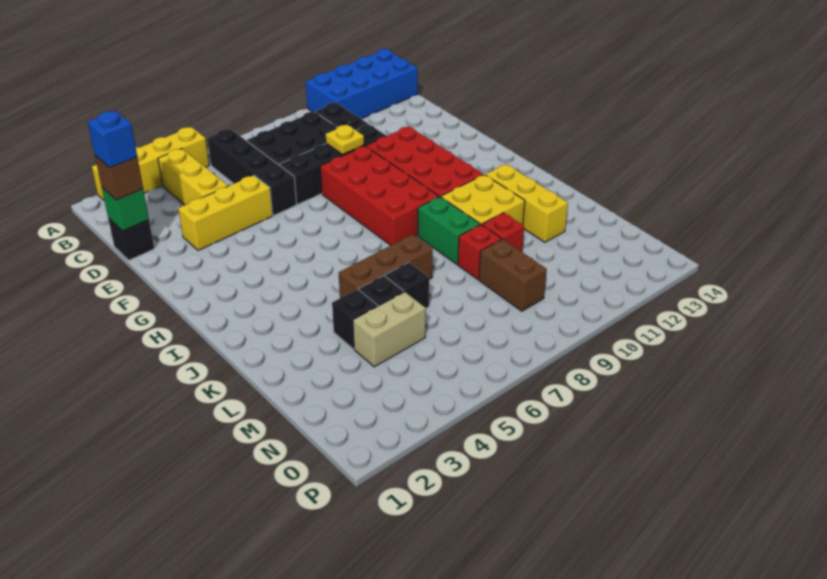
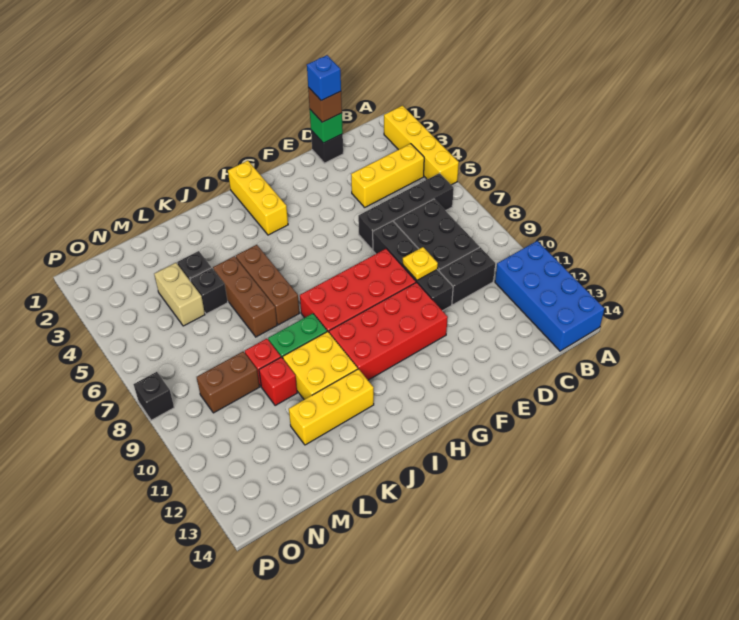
yellow 1x3 brick [178,175,273,250] -> yellow 1x3 brick moved to [228,161,288,235]
none -> brown 1x3 brick [236,245,299,325]
black 1x1 brick [385,262,429,308] -> black 1x1 brick moved to [134,372,174,420]

